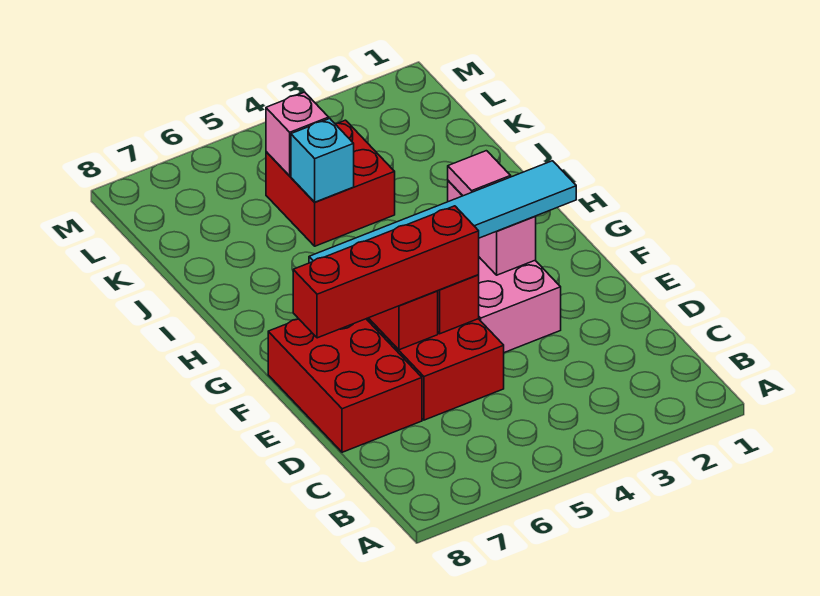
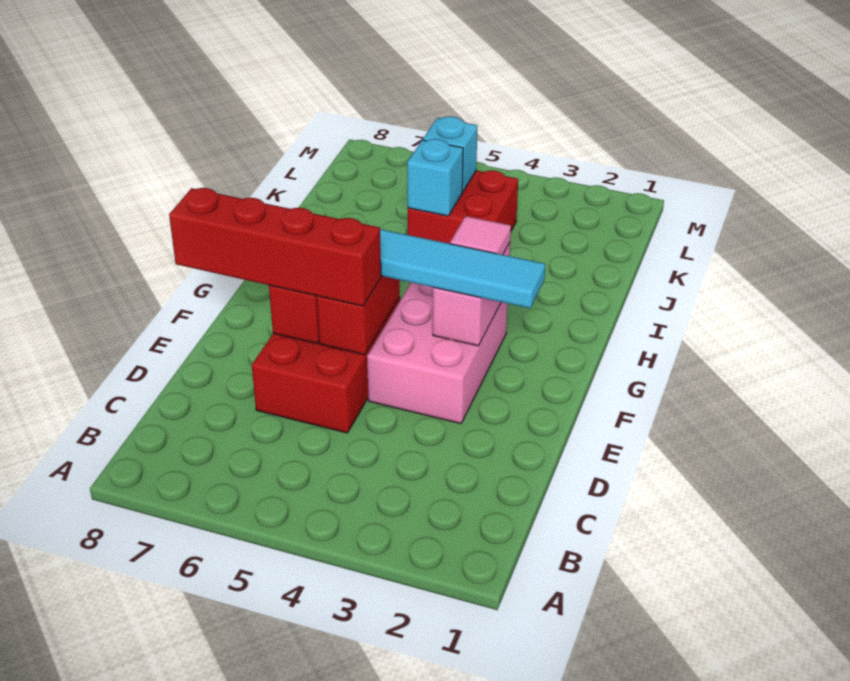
red 2x3 brick [268,319,422,452] -> none
pink 1x1 brick [266,92,329,176] -> cyan 1x1 brick [423,117,477,192]

